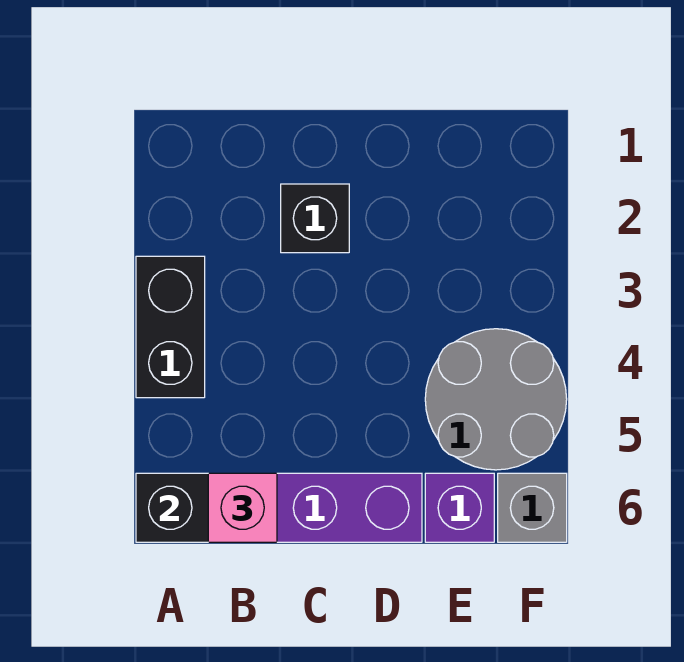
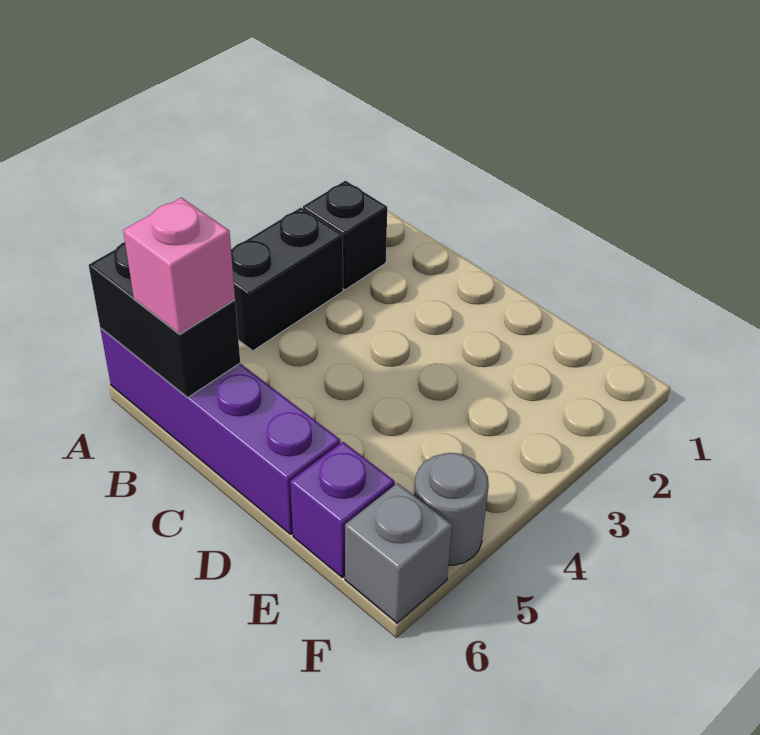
black 1x1 brick [281,184,349,253] -> black 1x1 brick moved to [303,181,387,290]
grey 2x2 round brick [425,329,567,470] -> grey 1x1 round brick [414,453,489,565]

